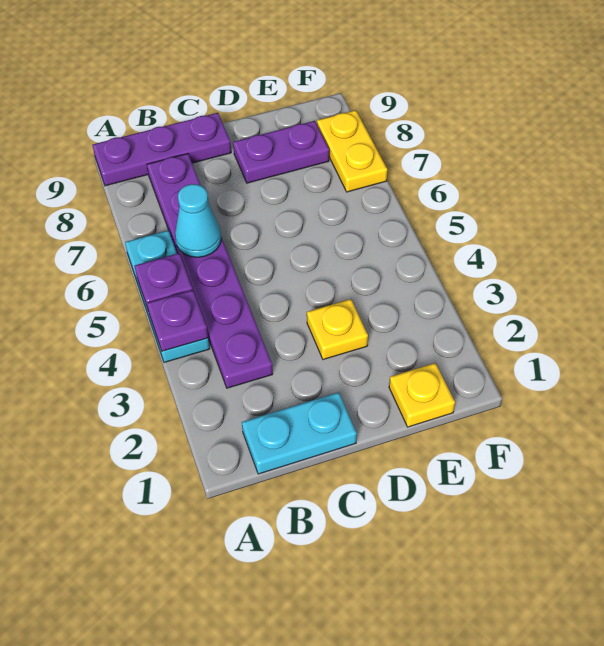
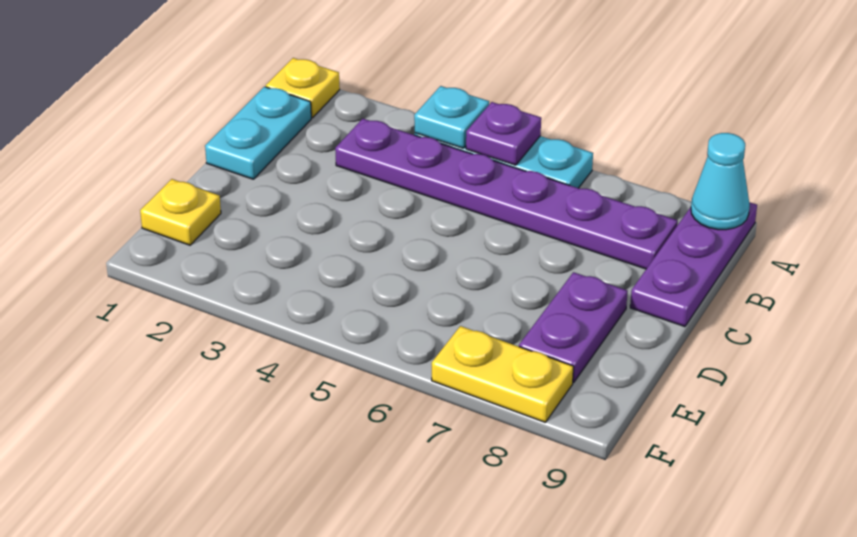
purple 1x1 plate [147,290,208,351] -> cyan 1x1 plate [414,86,489,148]
cyan 1x1 cone [175,184,221,257] -> cyan 1x1 cone moved to [691,133,750,230]
yellow 1x1 plate [307,299,368,360] -> yellow 1x1 plate moved to [266,58,340,118]

